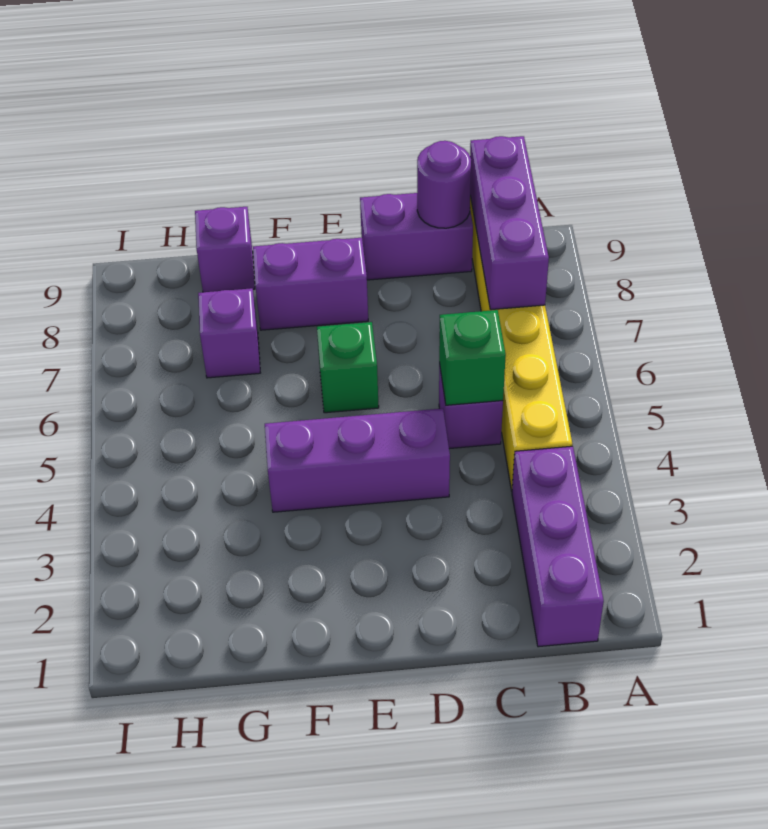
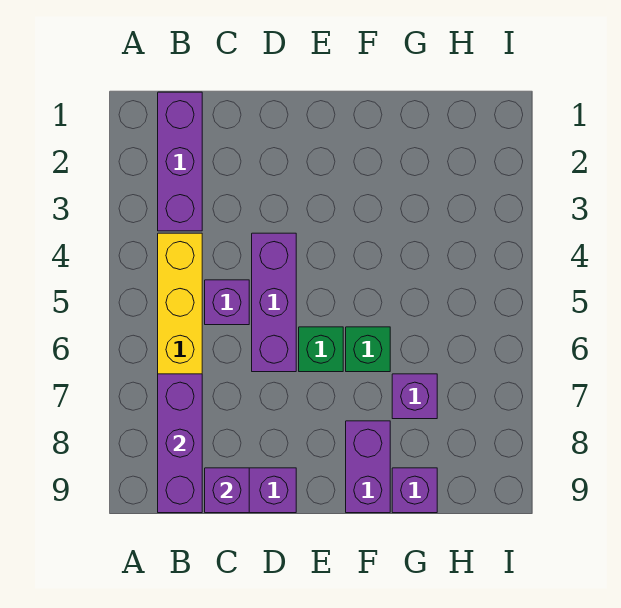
green 1x1 brick [439,310,506,405] -> green 1x1 brick moved to [346,327,390,372]
purple 1x1 round brick [417,141,471,228] -> purple 1x1 brick [205,468,249,513]
purple 1x3 brick [265,408,450,512] -> purple 1x3 brick turned to [252,233,296,372]
purple 1x2 brick [253,238,368,330] -> purple 1x2 brick turned to [346,421,390,513]

